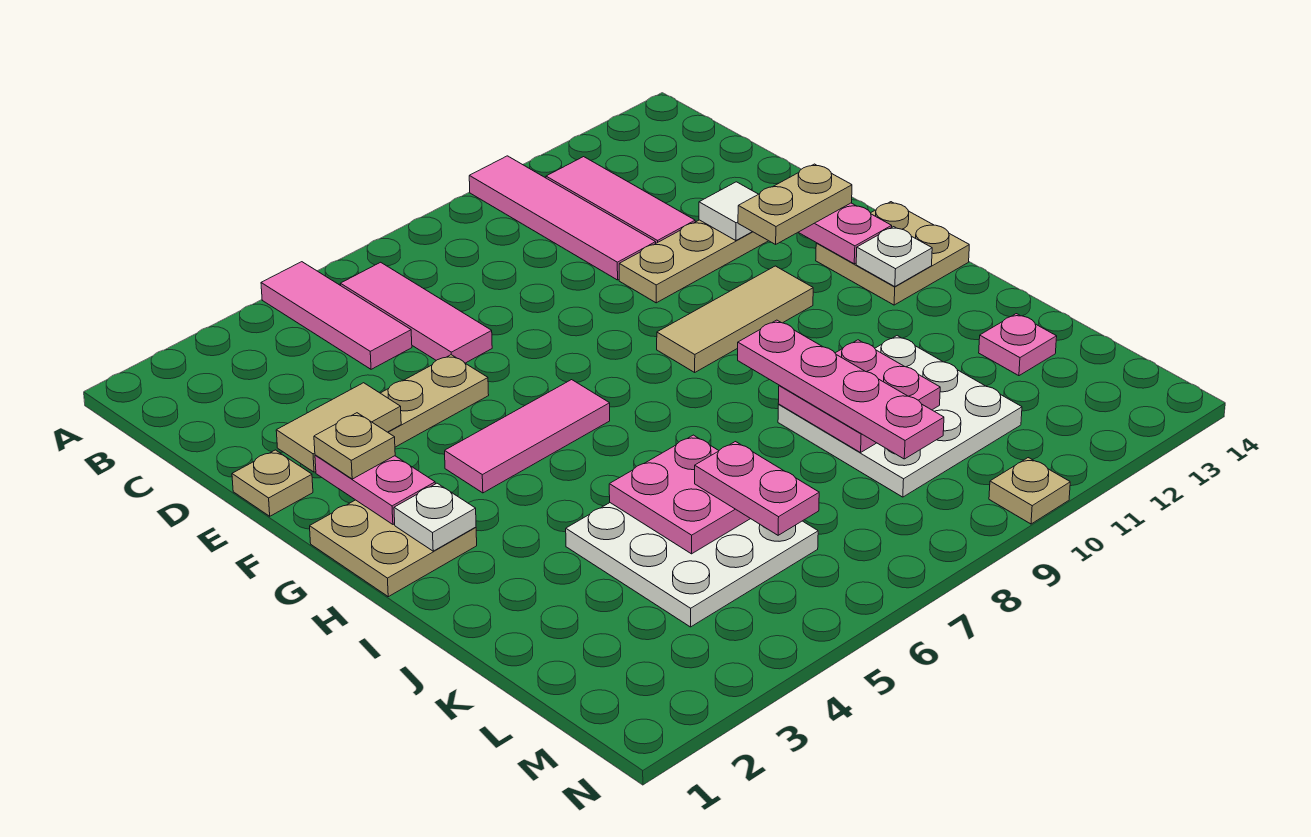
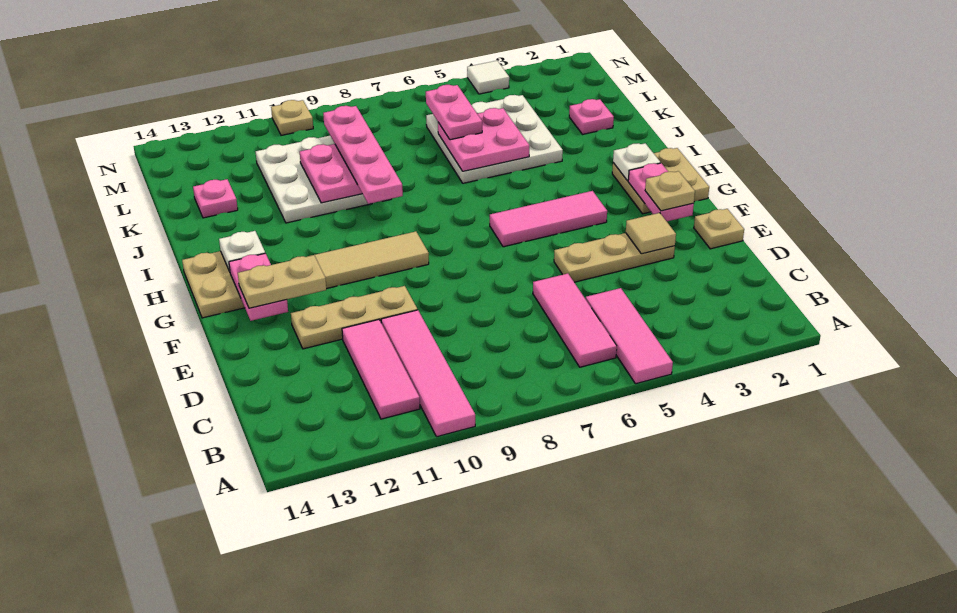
tan 1x2 tile [276,383,401,472] -> tan 1x1 tile [626,213,676,254]
white 1x1 tile [699,182,758,241] -> white 1x1 tile moved to [467,61,509,94]
none -> pink 1x1 plate [569,99,614,134]

